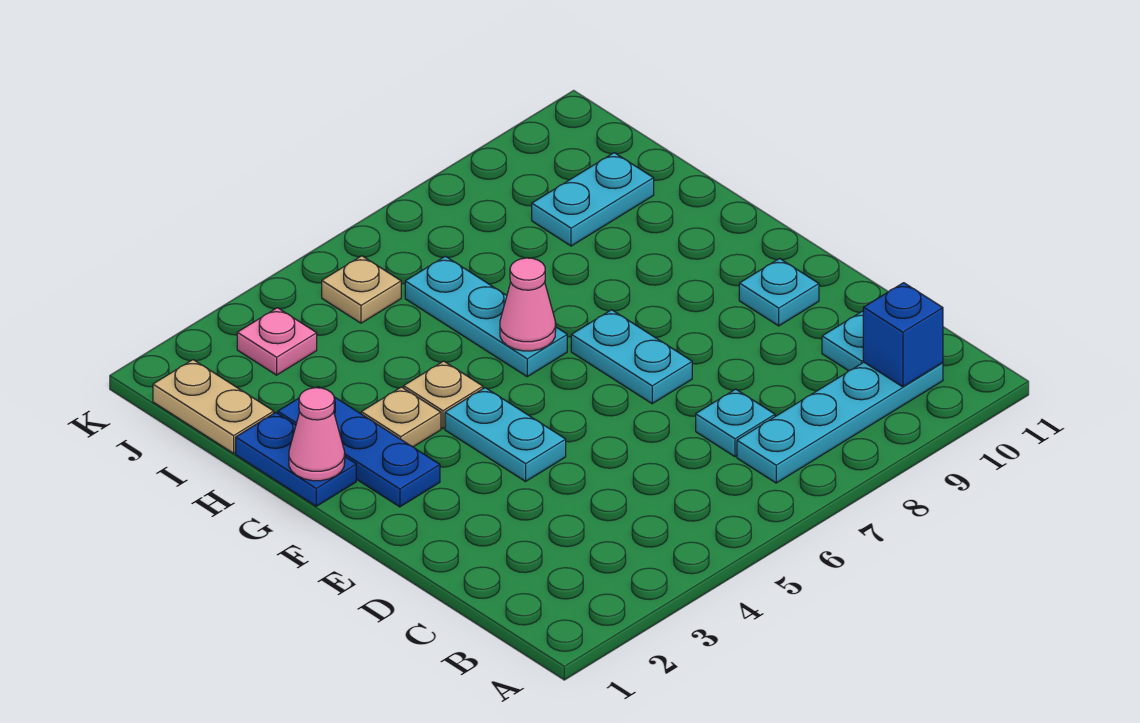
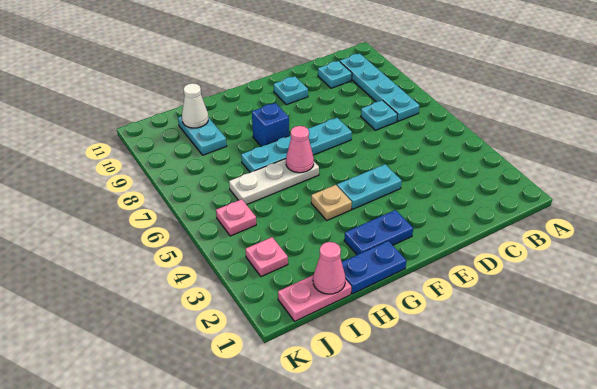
blue 1x1 brick [863,283,943,387] -> blue 1x1 brick moved to [252,103,289,146]
cyan 1x2 plate [571,310,692,404] -> cyan 1x4 plate [241,118,352,172]
blue 1x3 plate [278,387,440,507] -> blue 1x2 plate [344,210,413,255]
pink 1x1 cone [289,388,345,481] -> pink 1x1 cone moved to [313,242,345,294]
tan 1x1 plate [361,387,441,447] -> none
cyan 1x3 plate [405,256,567,377] -> white 1x3 plate [229,159,319,205]
tan 1x2 plate [153,360,274,453] -> pink 1x2 plate [278,275,351,321]
none -> white 1x1 cone [182,83,208,128]
tan 1x1 plate [322,256,401,323] -> pink 1x1 plate [216,199,256,236]

